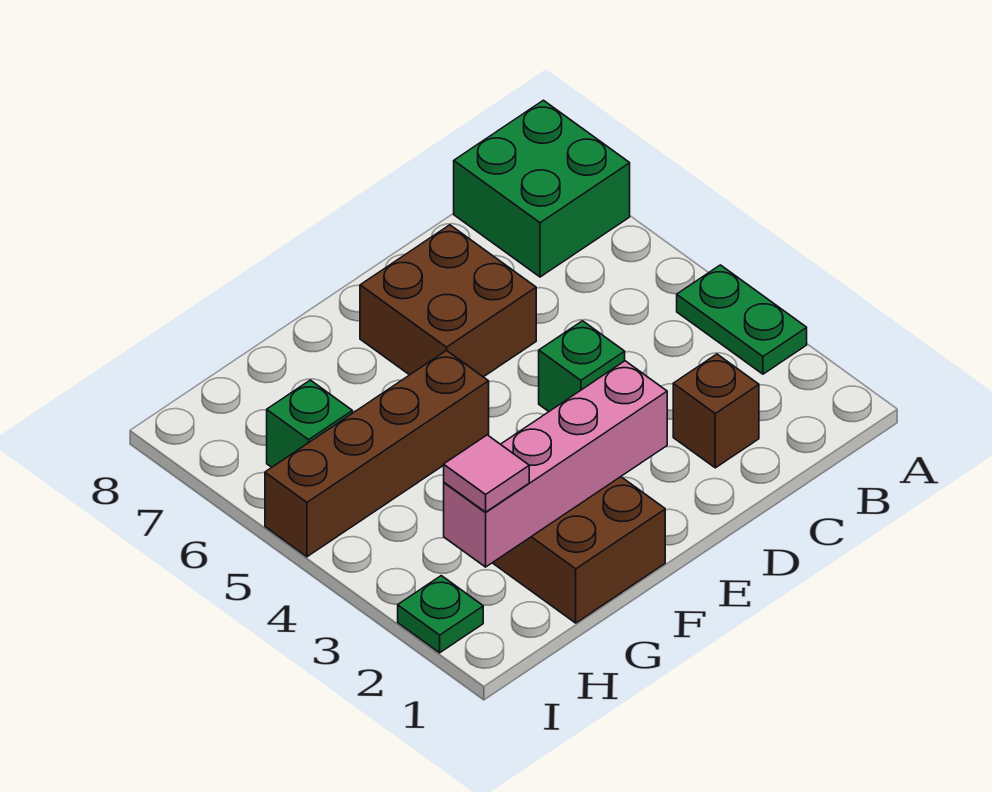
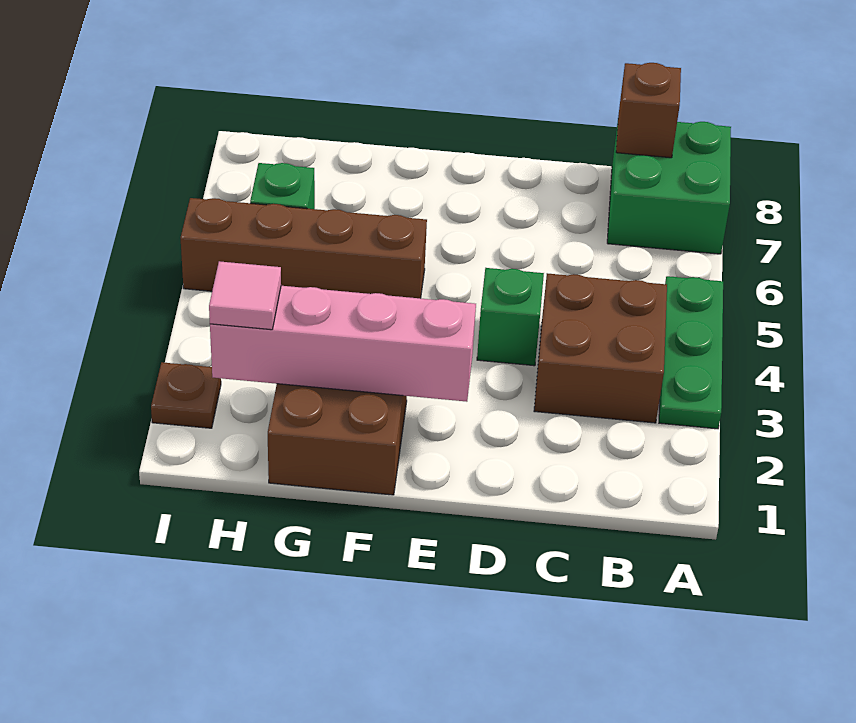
green 1x2 plate [677,265,807,374] -> green 1x3 plate [659,276,723,429]
brown 1x1 brick [673,354,759,468] -> brown 1x1 brick moved to [616,63,681,158]
brown 2x2 brick [360,225,536,377] -> brown 2x2 brick moved to [534,273,667,423]
green 1x1 plate [398,576,483,653] -> brown 1x1 plate [151,362,221,428]

